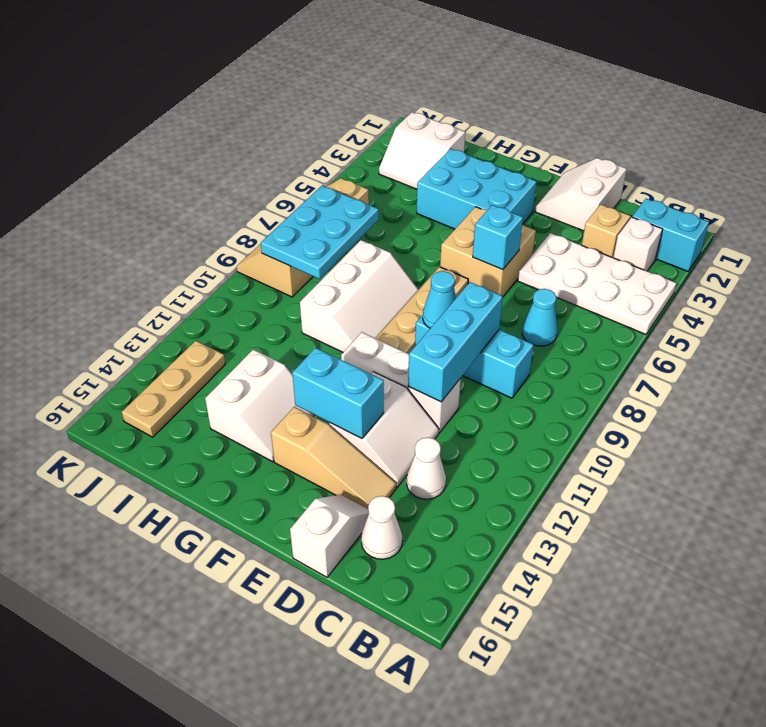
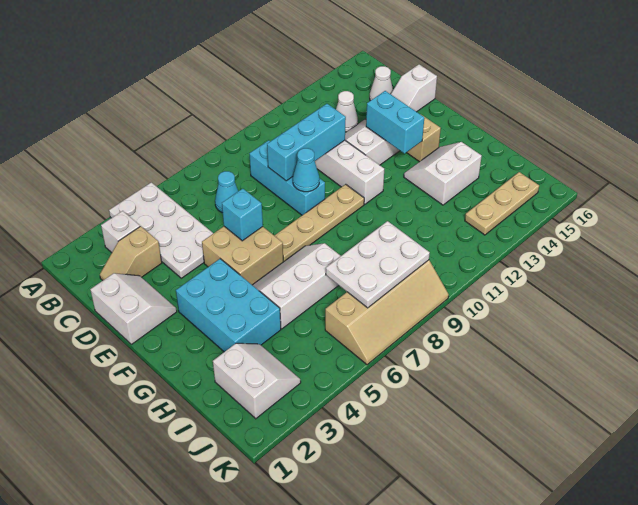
cyan 1x2 brick [632,199,709,271] -> none
white 2x2 slope [535,158,627,231] -> white 2x2 slope turned to [90,273,177,344]
white 2x3 slope [300,240,418,352] -> white 2x3 slope moved to [253,243,340,329]
cyan 2x3 plate [261,186,379,279] -> white 2x3 plate [326,221,430,308]

